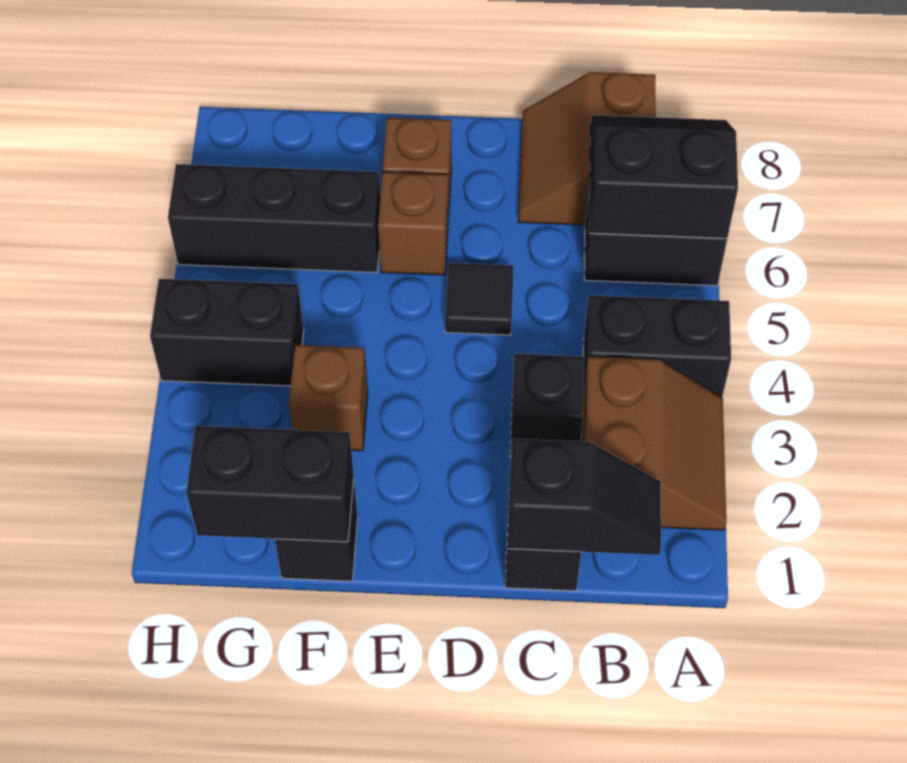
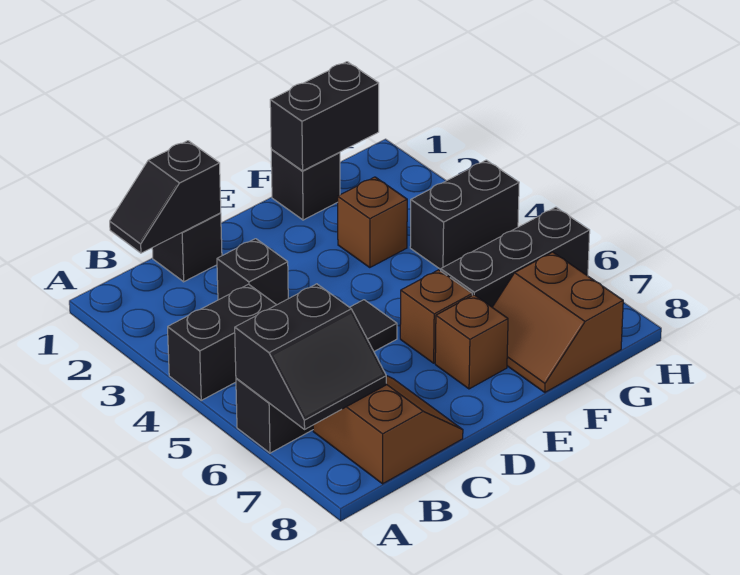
brown 2x2 slope [582,357,726,530] -> brown 2x2 slope moved to [492,252,623,392]

